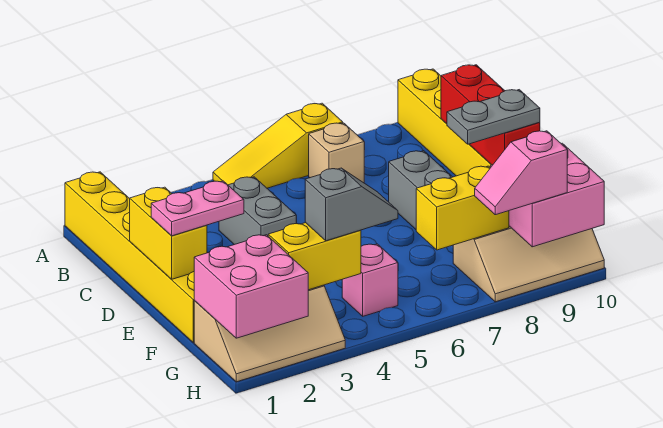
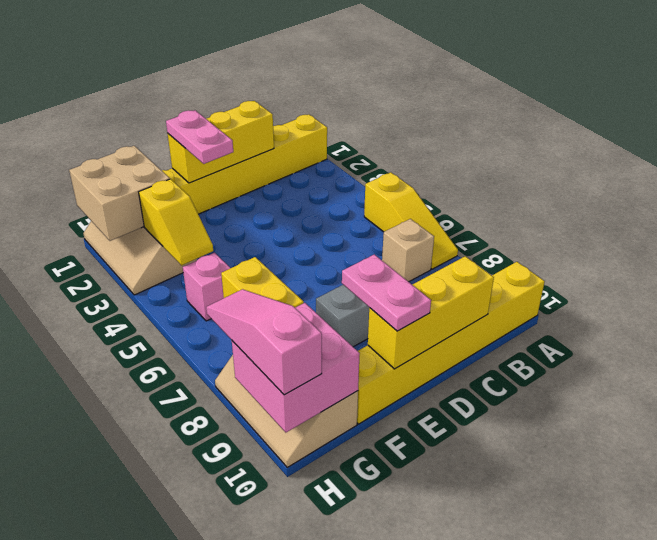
yellow 1x3 slope [213,103,343,188] -> yellow 1x3 slope turned to [364,172,458,269]
grey 1x2 brick [219,177,296,245] -> none
red 1x3 brick [441,65,540,165] -> yellow 1x3 brick [368,256,494,369]
yellow 1x2 brick [130,187,207,279] -> yellow 1x3 brick [168,101,274,183]
grey 1x2 plate [447,90,540,144] -> pink 1x2 plate [342,254,431,331]
pink 2x2 brick [194,235,308,338] -> tan 2x2 brick [69,146,170,241]
yellow 1x2 brick [268,223,361,290] -> yellow 1x2 slope [139,179,213,265]
grey 1x2 slope [305,168,398,241] -> none
pink 1x2 slope [475,131,567,215] -> pink 1x3 slope [206,289,322,395]

